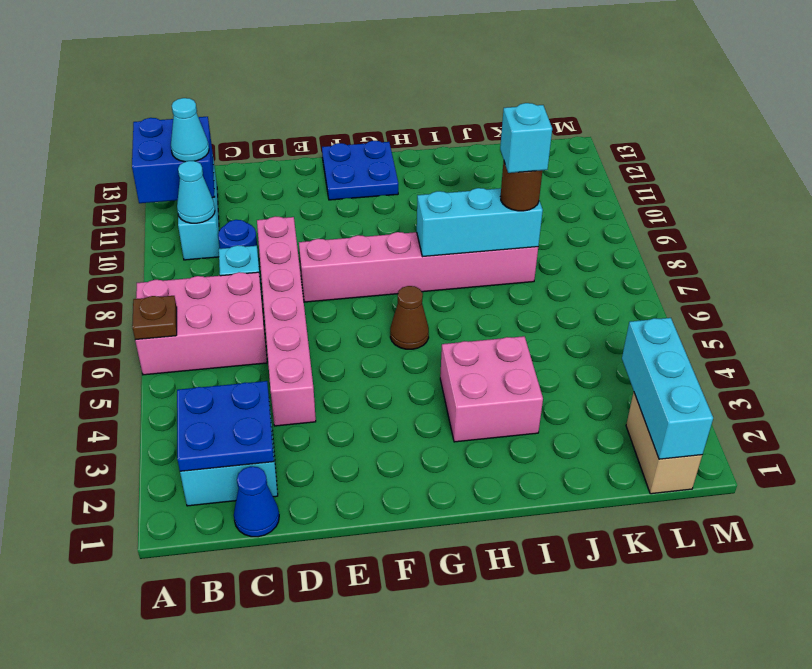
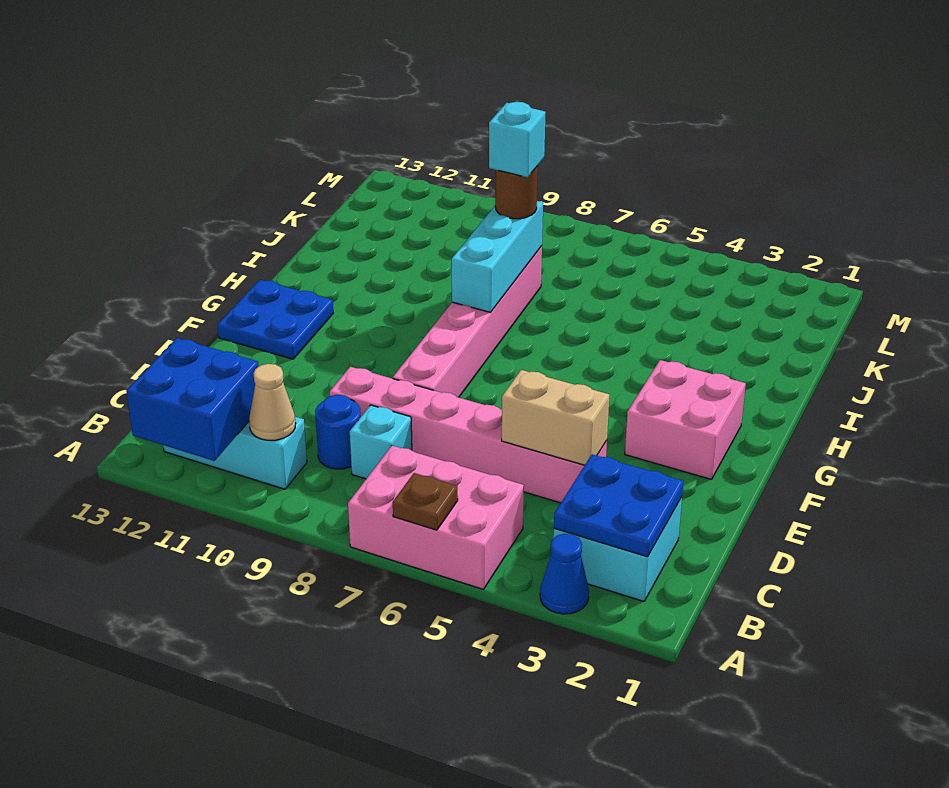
pink 2x3 brick [135,272,267,375] -> pink 2x3 brick turned to [348,446,524,589]
cyan 1x1 cone [177,161,215,223] -> tan 1x1 cone [249,364,296,440]
cyan 1x1 cone [171,98,209,162] -> none
blue 1x1 cone [234,467,279,537] -> blue 1x1 cone moved to [540,534,589,614]
brown 1x1 cone [390,286,429,349] -> none
pink 2x2 brick [440,336,543,442] -> pink 2x2 brick moved to [625,360,746,479]
tan 1x2 brick [626,392,702,494] -> tan 1x2 brick moved to [502,370,609,465]
cyan 1x3 brick [622,318,713,459] -> none

